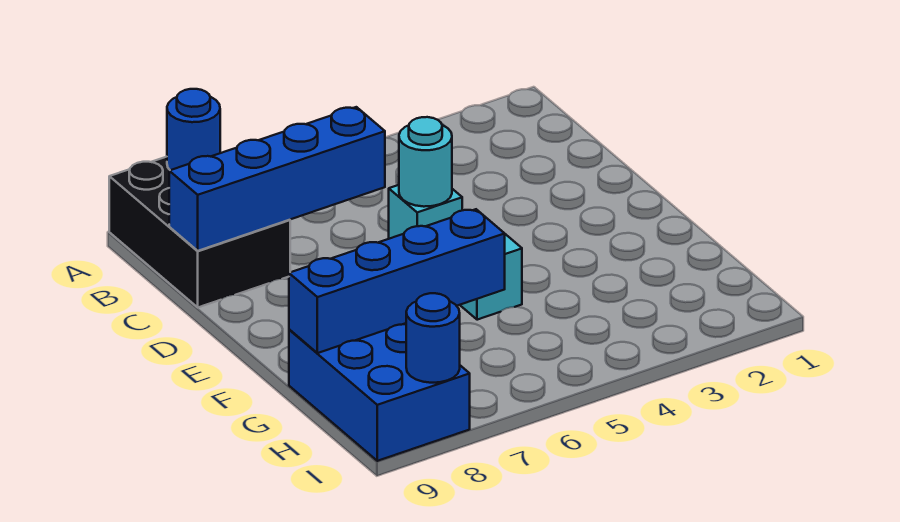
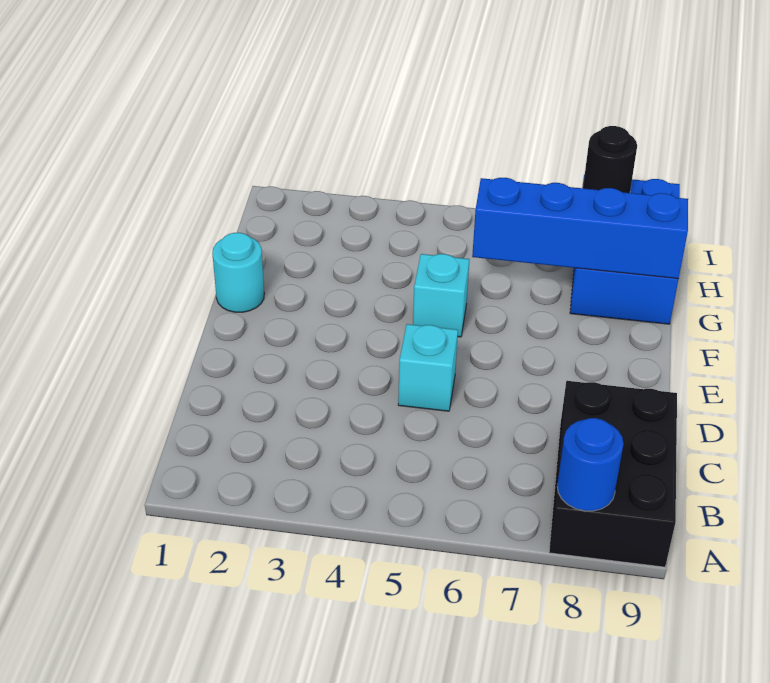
blue 1x4 brick [169,107,385,251] -> none
cyan 1x1 round brick [399,117,452,207] -> cyan 1x1 round brick moved to [212,233,264,312]
blue 1x1 round brick [406,293,460,383] -> black 1x1 round brick [583,126,637,193]

